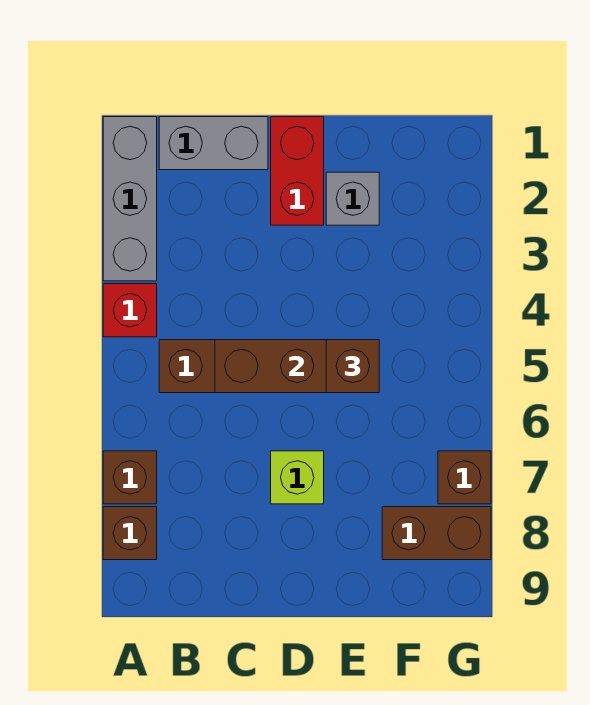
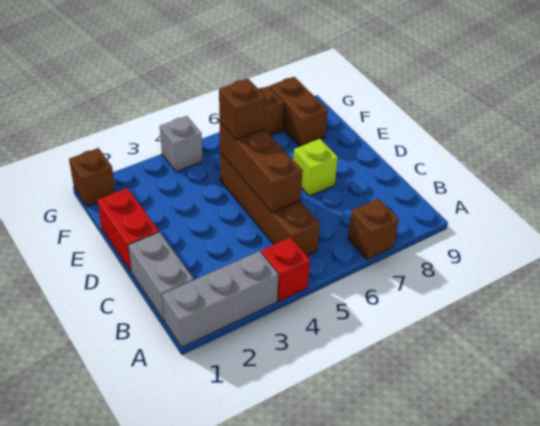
brown 1x1 brick [103,507,157,560] -> brown 1x1 brick moved to [69,148,115,206]
red 1x2 brick [271,117,324,225] -> red 1x2 brick turned to [97,188,159,272]
grey 1x1 brick [326,172,379,225] -> grey 1x1 brick moved to [160,116,203,172]

